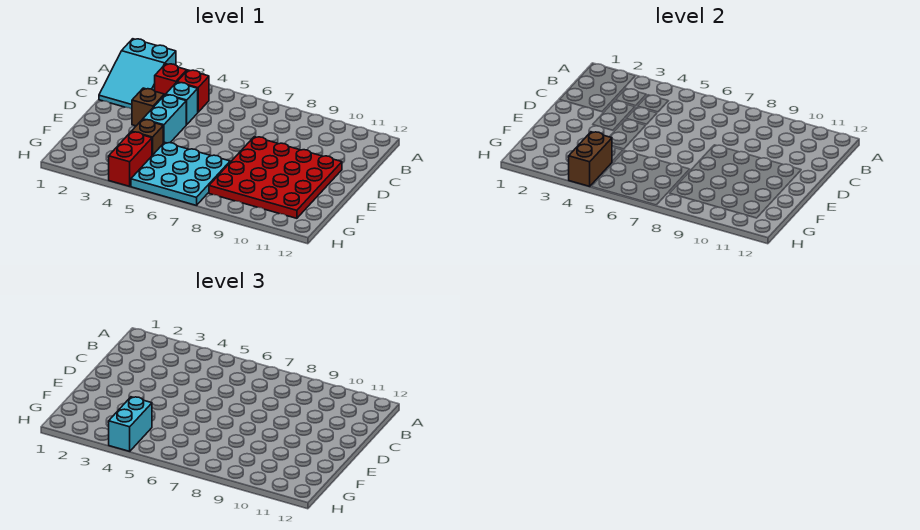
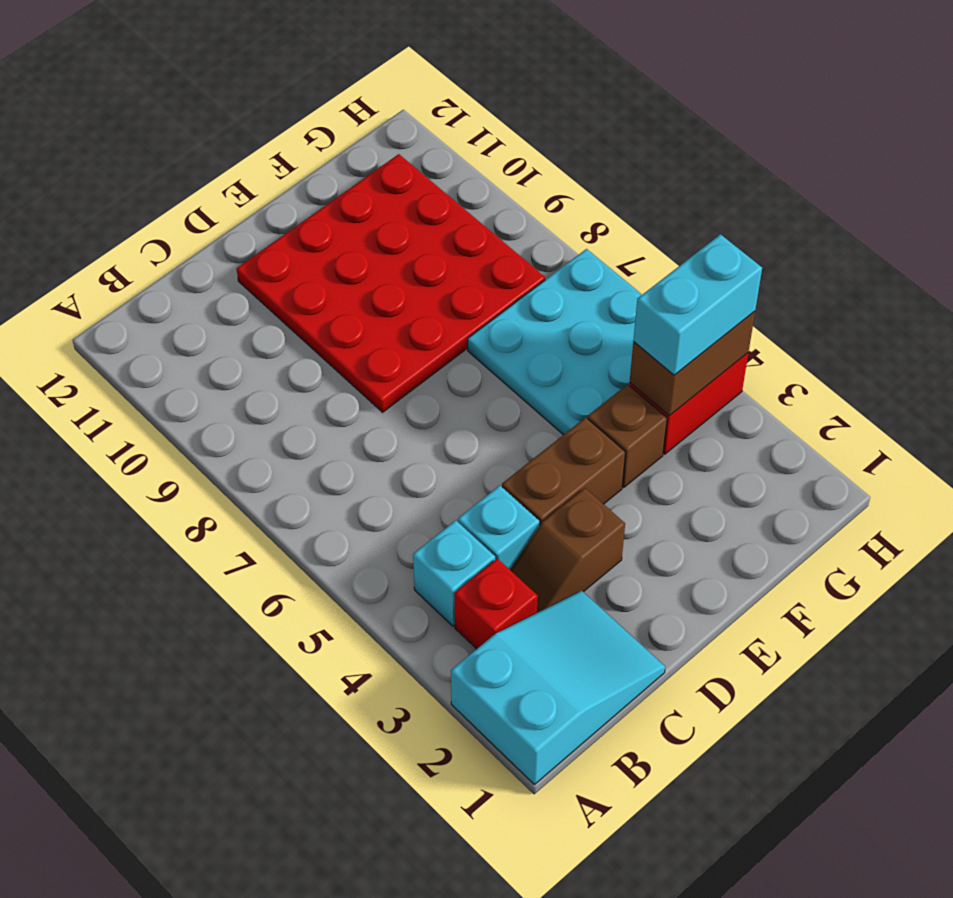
red 1x1 brick [177,70,209,112] -> cyan 1x1 brick [413,520,495,626]
cyan 1x2 brick [143,95,187,143] -> brown 1x2 brick [502,417,625,526]

